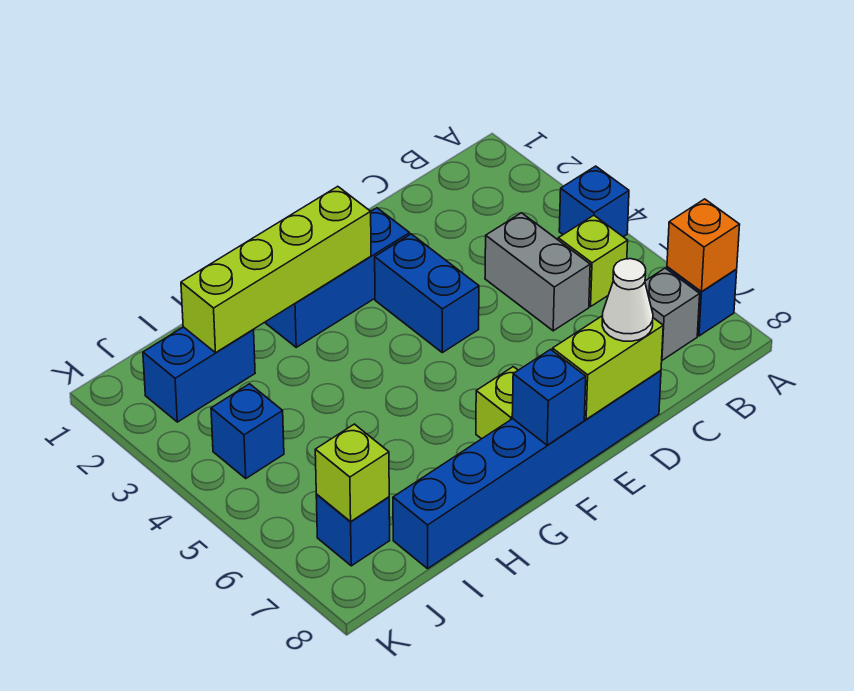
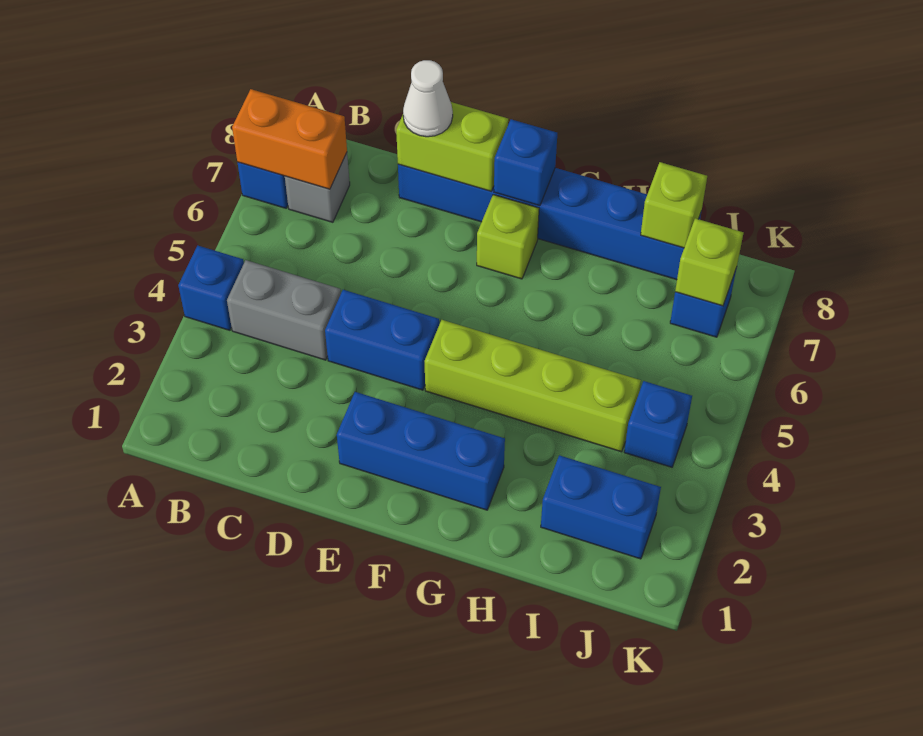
orange 1x1 brick [667,199,740,292] -> orange 1x2 brick [232,89,347,189]
lime 1x1 brick [558,215,628,306] -> lime 1x1 brick moved to [641,162,707,248]
grey 1x2 brick [485,213,590,331] -> grey 1x2 brick turned to [227,260,341,360]
blue 1x2 brick [375,234,479,353] -> blue 1x2 brick turned to [325,290,439,390]
lime 1x4 brick [181,186,371,353] -> lime 1x4 brick moved to [425,320,641,452]

